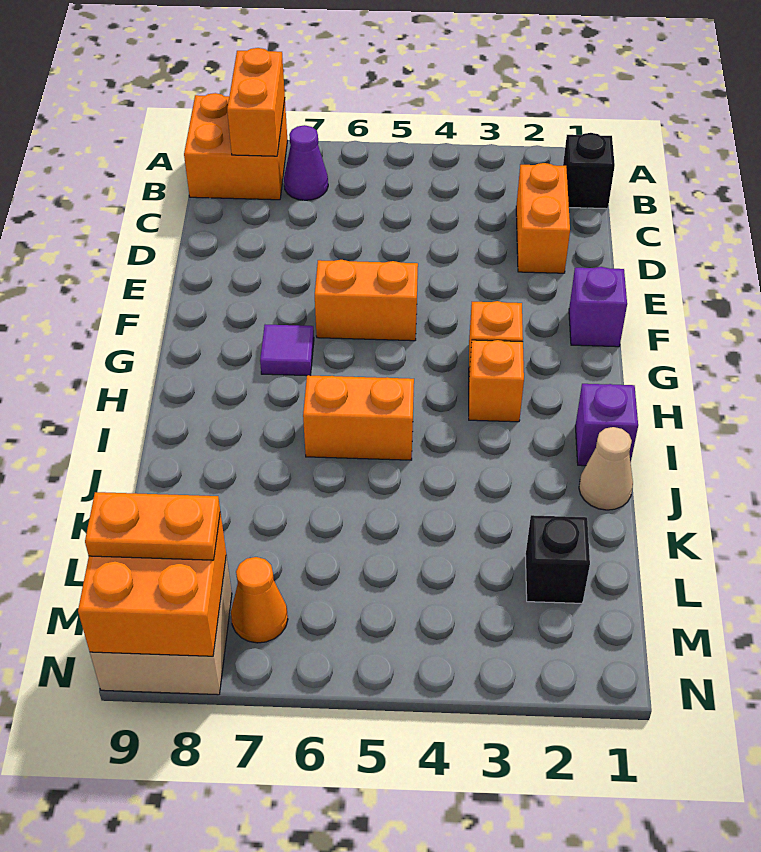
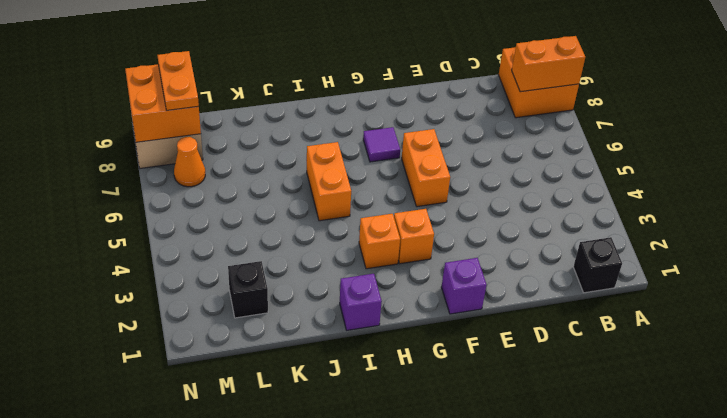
purple 1x1 cone [284,125,328,200] -> none
orange 1x2 brick [516,163,570,273] -> none
tan 1x1 cone [579,427,633,510] -> none

